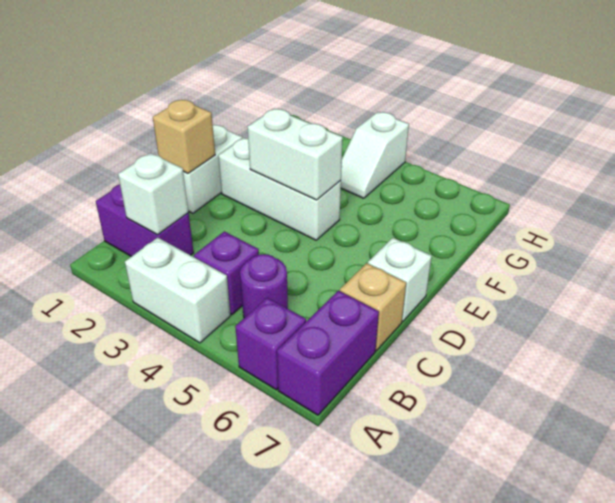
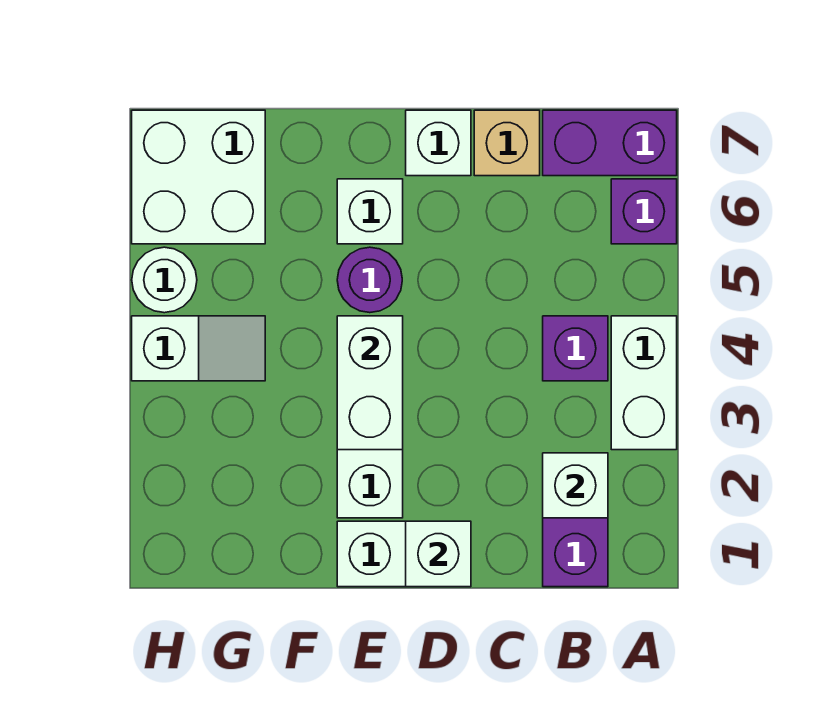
purple 1x1 round brick [240,254,288,318] -> purple 1x1 round brick moved to [337,247,402,313]
tan 1x1 brick [153,100,215,174] -> white 1x1 brick [406,521,471,587]
none -> white 1x1 brick [337,179,403,244]
none -> white 2x2 brick [132,110,265,244]
none -> white 1x1 round brick [132,247,197,313]

